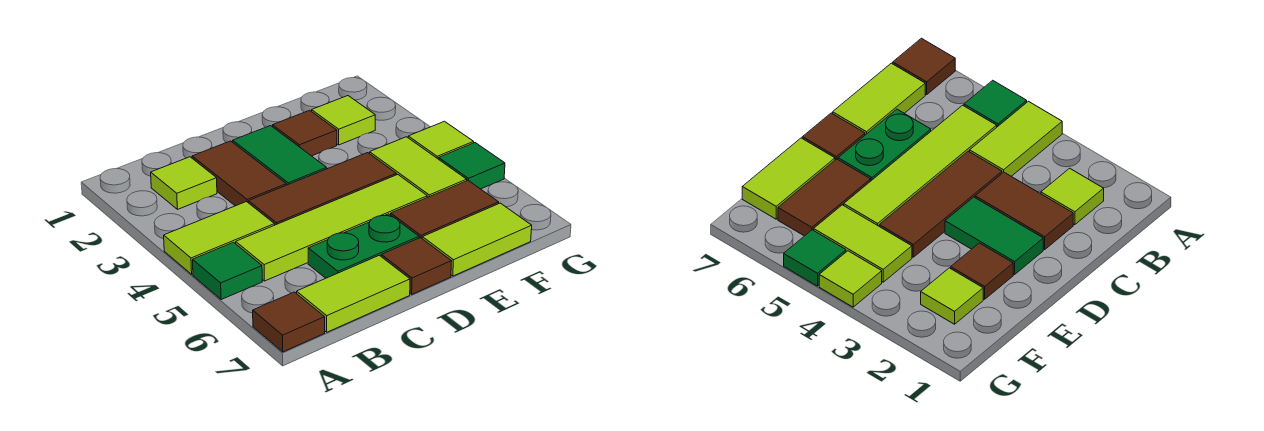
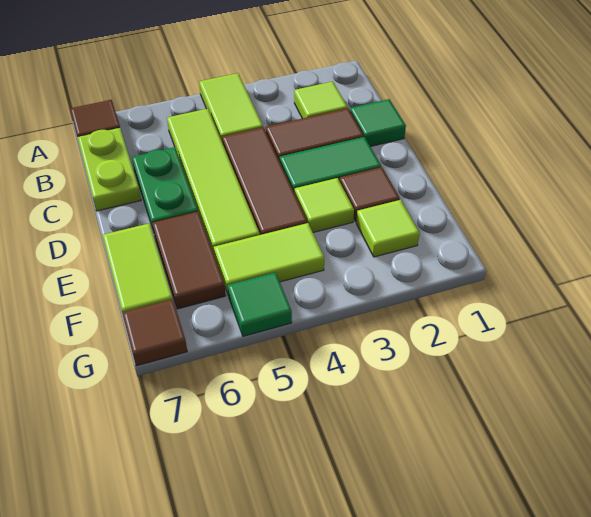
green 1x1 tile [192,242,262,300] -> green 1x1 tile moved to [350,99,406,147]
lime 1x2 tile [297,255,410,332] -> lime 1x2 plate [77,128,141,211]
brown 1x1 tile [381,238,452,294] -> brown 1x1 tile moved to [122,299,187,366]
lime 1x1 tile [408,121,474,159] -> lime 1x1 tile moved to [295,178,354,232]

